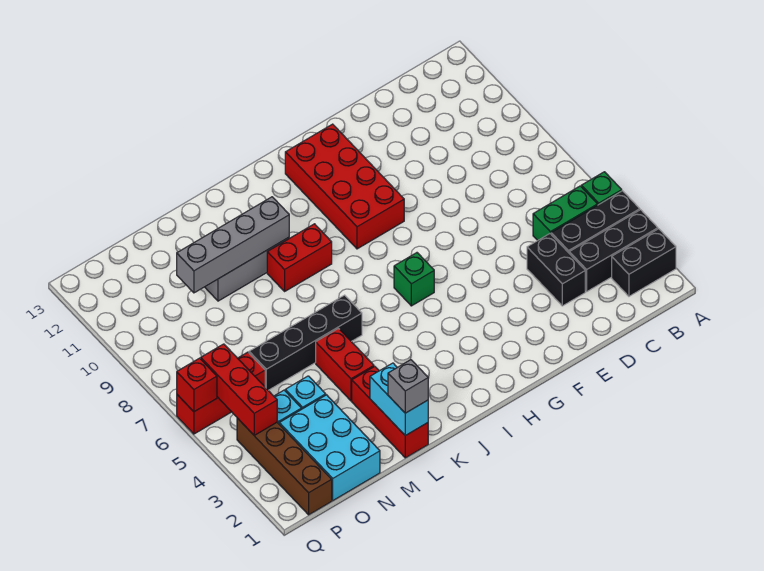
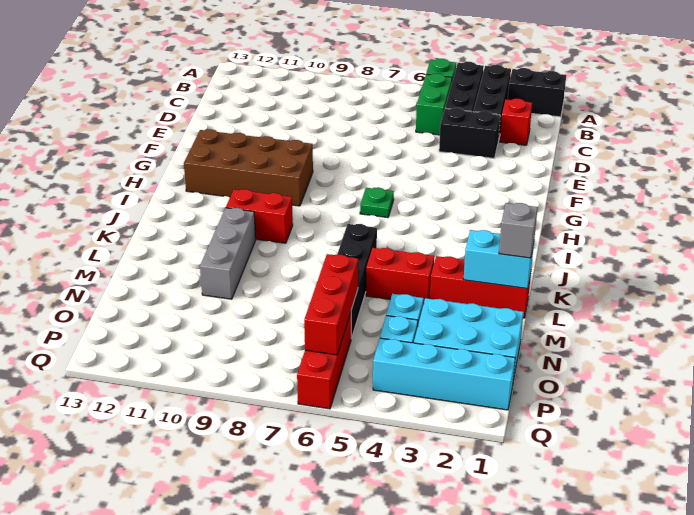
black 1x2 brick [612,229,676,296] -> black 1x2 brick turned to [508,68,566,117]
red 2x4 brick [285,124,404,249] -> brown 2x4 brick [184,129,313,206]
green 1x1 brick [394,253,434,306] -> green 1x1 plate [360,187,394,218]
red 1x2 brick [267,224,332,291] -> red 1x2 brick turned to [226,189,293,243]
grey 1x4 brick [177,197,289,293] -> none
brown 1x4 brick [237,418,332,515] -> cyan 1x4 brick [373,338,515,410]
red 1x3 brick [201,344,277,436] -> red 1x3 brick turned to [304,254,358,355]
red 1x1 brick [177,358,217,412] -> red 1x1 brick moved to [500,99,532,145]

